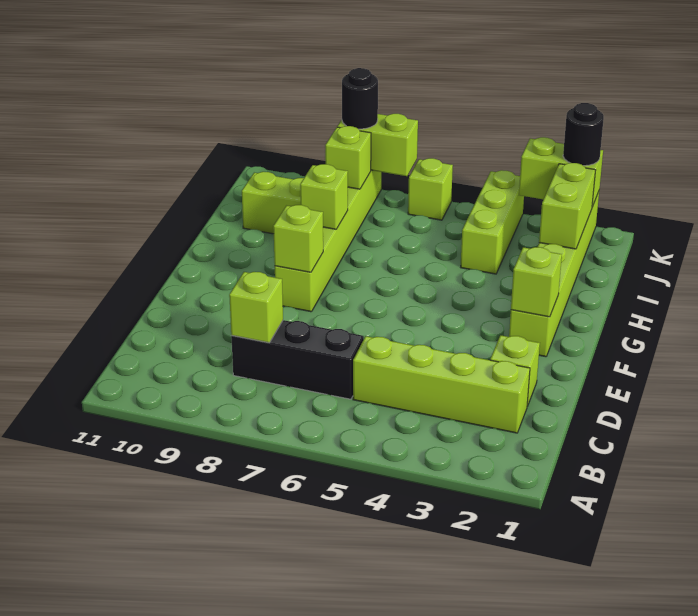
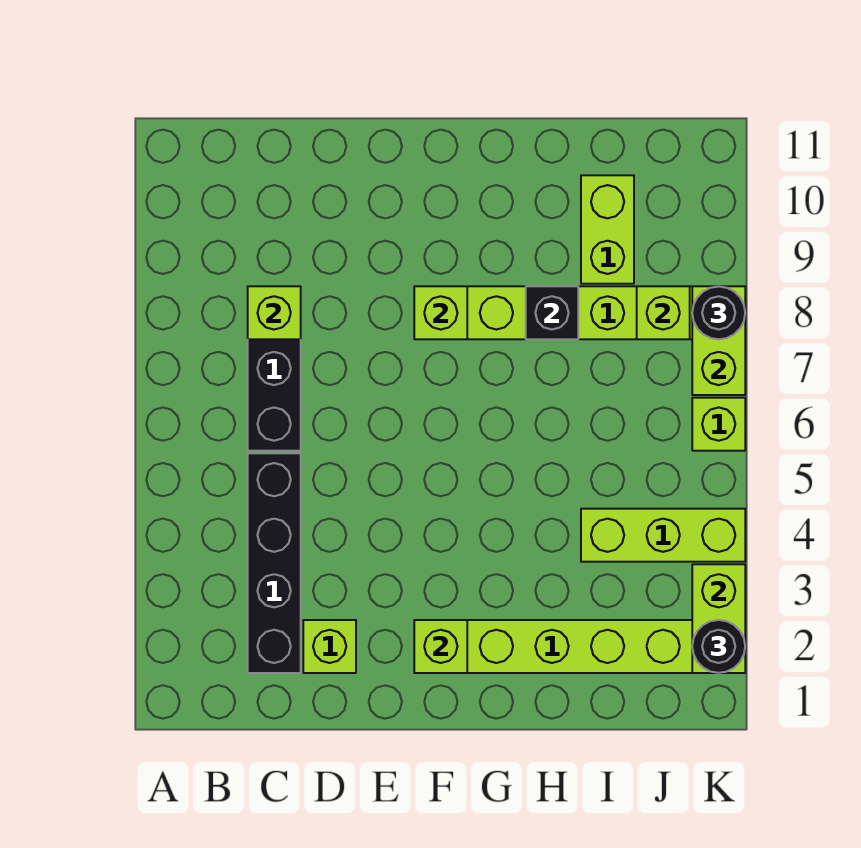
lime 1x4 brick [353,336,530,433] -> black 1x4 brick [248,453,301,673]
lime 1x1 brick [300,164,348,229] -> black 1x1 brick [526,286,578,339]
lime 1x2 brick [539,163,596,249] -> none

